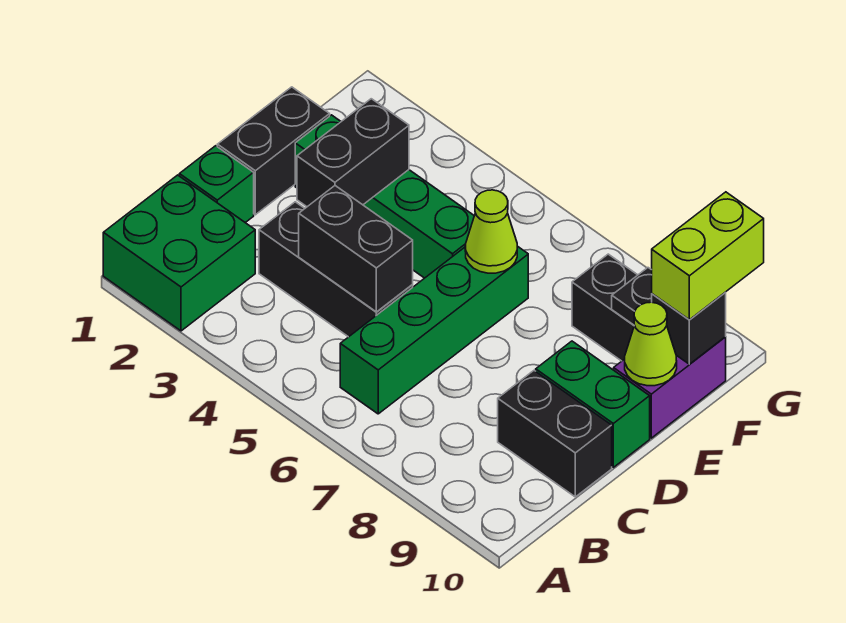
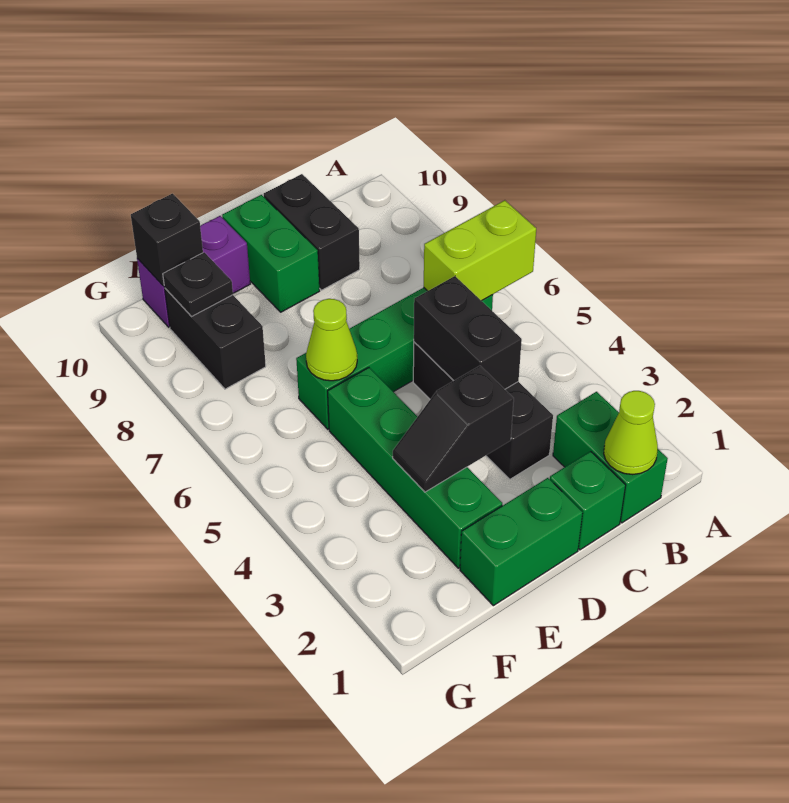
green 2x2 brick [103,175,255,331] -> green 1x2 brick [553,392,668,523]
black 1x2 brick [217,87,330,215] -> green 1x2 brick [460,478,583,606]
black 1x2 brick [297,99,409,207] -> black 1x2 slope [393,366,514,492]
lime 1x1 cone [625,302,677,386] -> lime 1x1 cone moved to [604,391,658,475]
lime 1x2 brick [652,192,764,320] -> lime 1x2 brick moved to [424,200,536,301]

